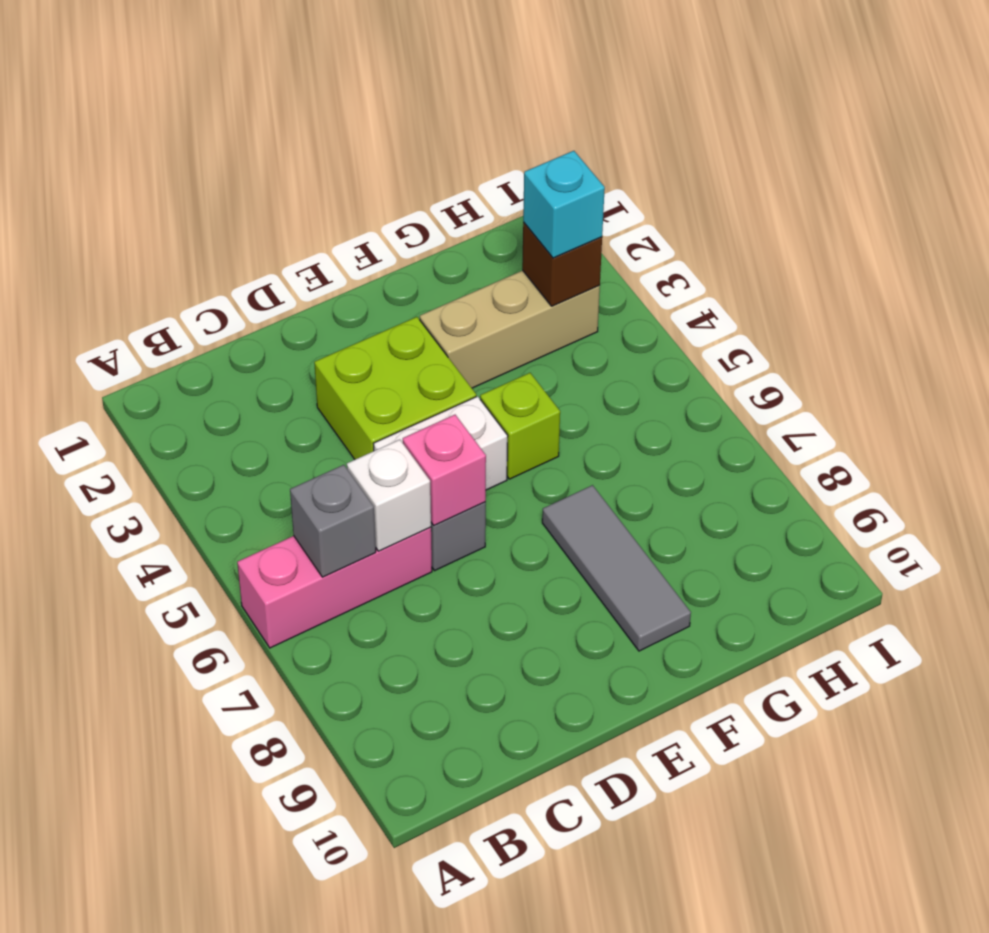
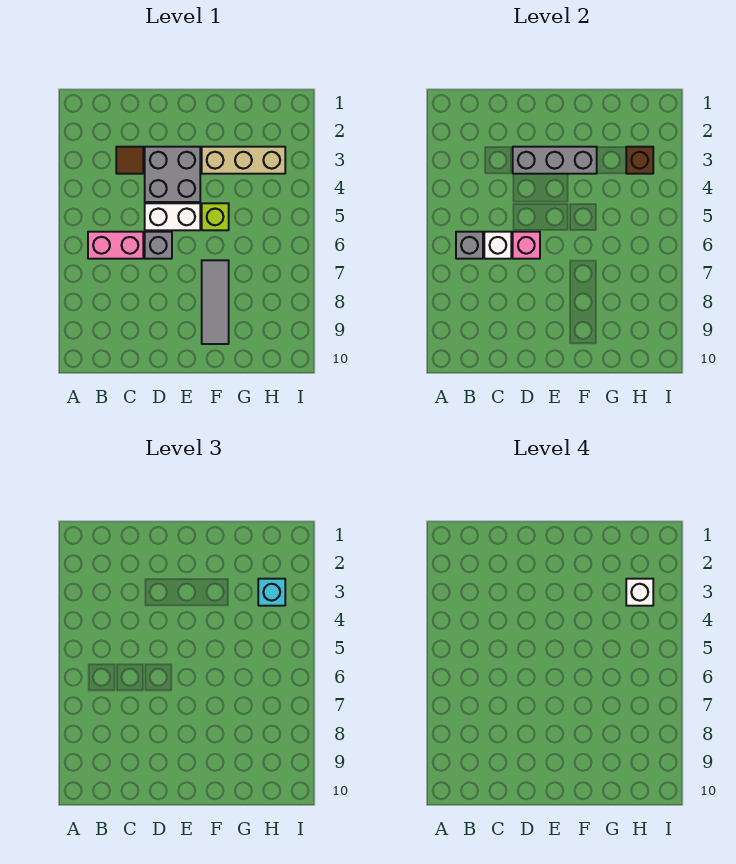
pink 1x3 brick [237,527,432,648] -> pink 1x2 brick [88,232,143,259]
none -> brown 1x1 tile [116,147,143,174]
lime 2x2 brick [314,317,476,459] -> grey 2x2 brick [145,147,200,202]
none -> grey 1x3 brick [513,147,597,174]
none -> white 1x1 brick [626,579,653,606]

